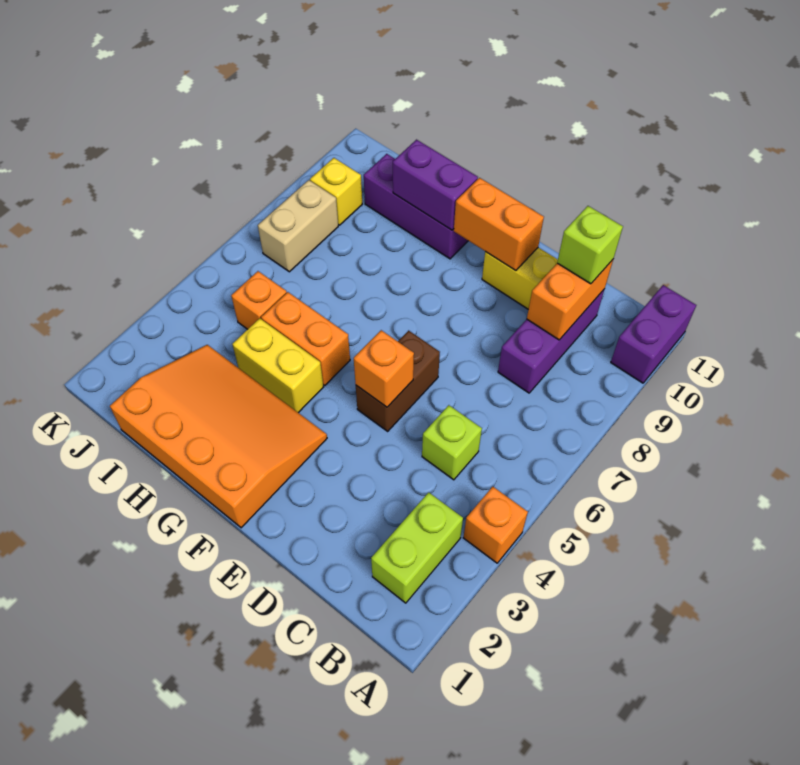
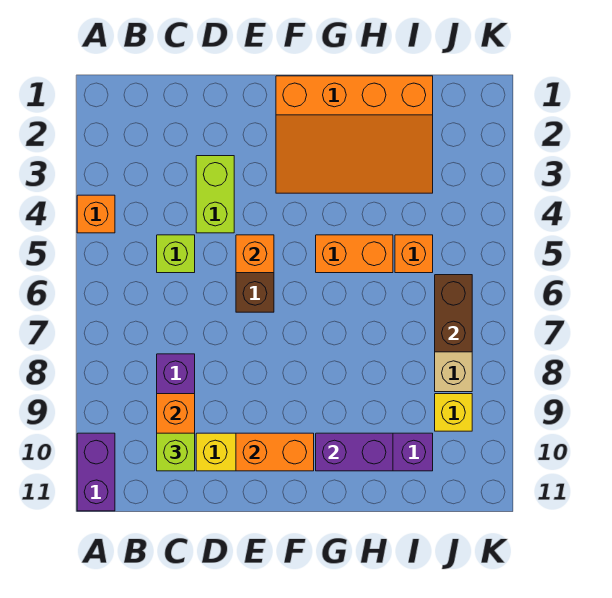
lime 1x2 brick [371,492,463,603] -> lime 1x2 brick moved to [196,156,234,233]
yellow 1x2 brick [232,318,324,413] -> none
none -> brown 1x2 brick [435,275,472,352]

